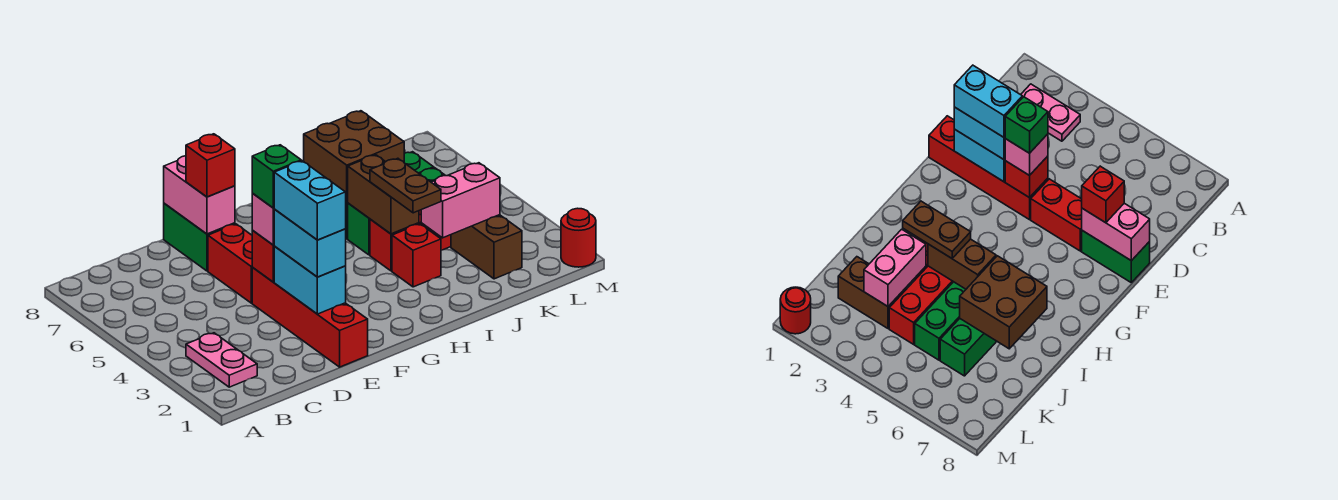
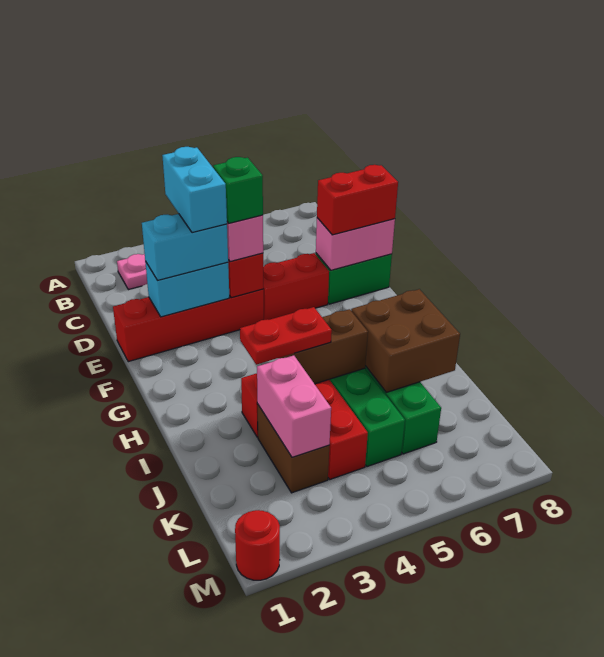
cyan 1x2 brick [274,161,346,240] -> cyan 1x2 brick turned to [162,147,227,233]
red 1x1 brick [186,134,235,197] -> red 1x2 brick [317,165,398,235]
brown 1x2 plate [370,158,441,213] -> red 1x2 plate [240,307,332,365]
brown 1x2 brick [451,215,522,279] -> brown 1x2 brick turned to [258,405,329,493]

